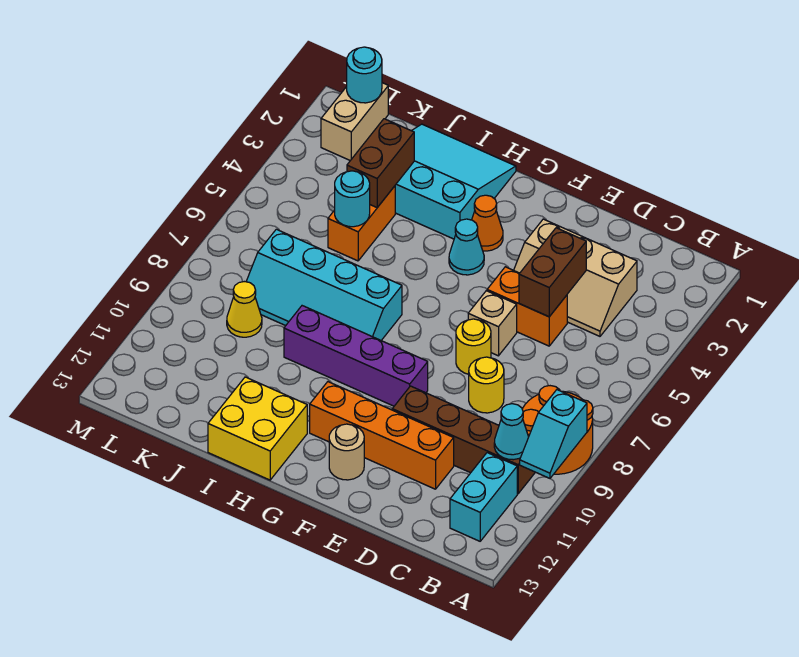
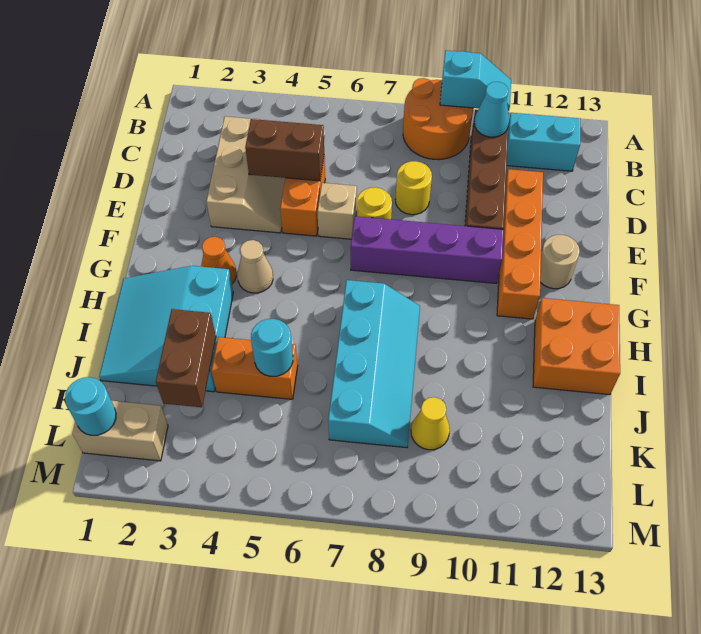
purple 1x4 brick [284,306,428,406] -> purple 1x4 brick turned to [351,216,504,283]
cyan 1x1 cone [449,219,484,275] -> tan 1x1 cone [238,240,273,293]
yellow 2x2 brick [208,377,307,480] -> orange 2x2 brick [533,298,620,395]
brown 1x2 brick [347,119,414,207] -> brown 1x2 brick turned to [156,309,216,407]

